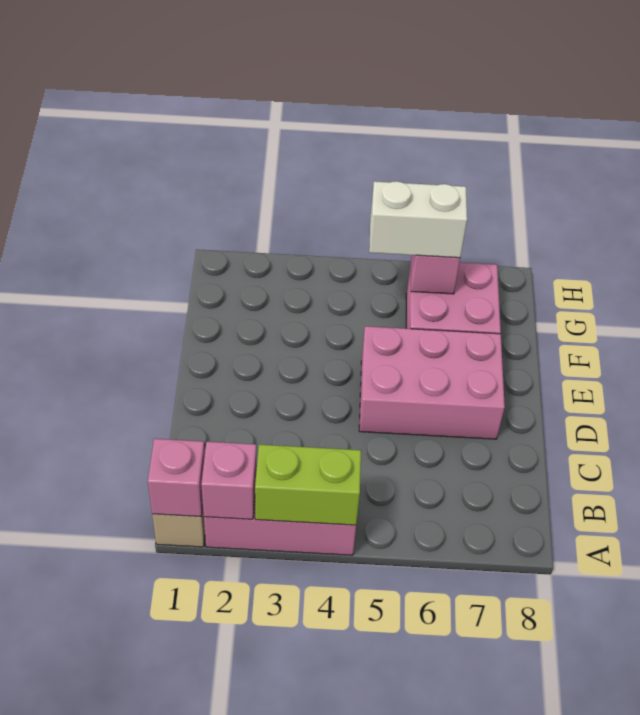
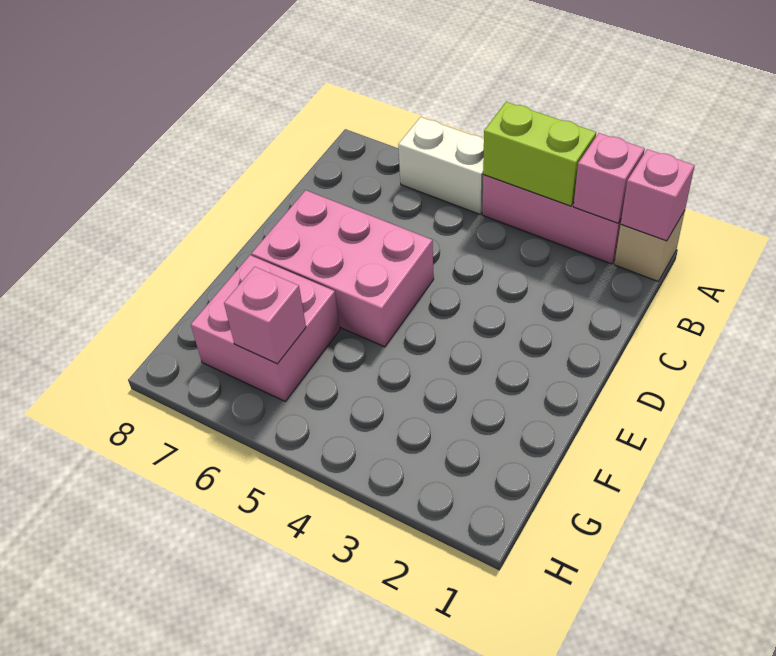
white 1x2 brick [369,181,467,258] -> white 1x2 brick moved to [398,117,484,214]

